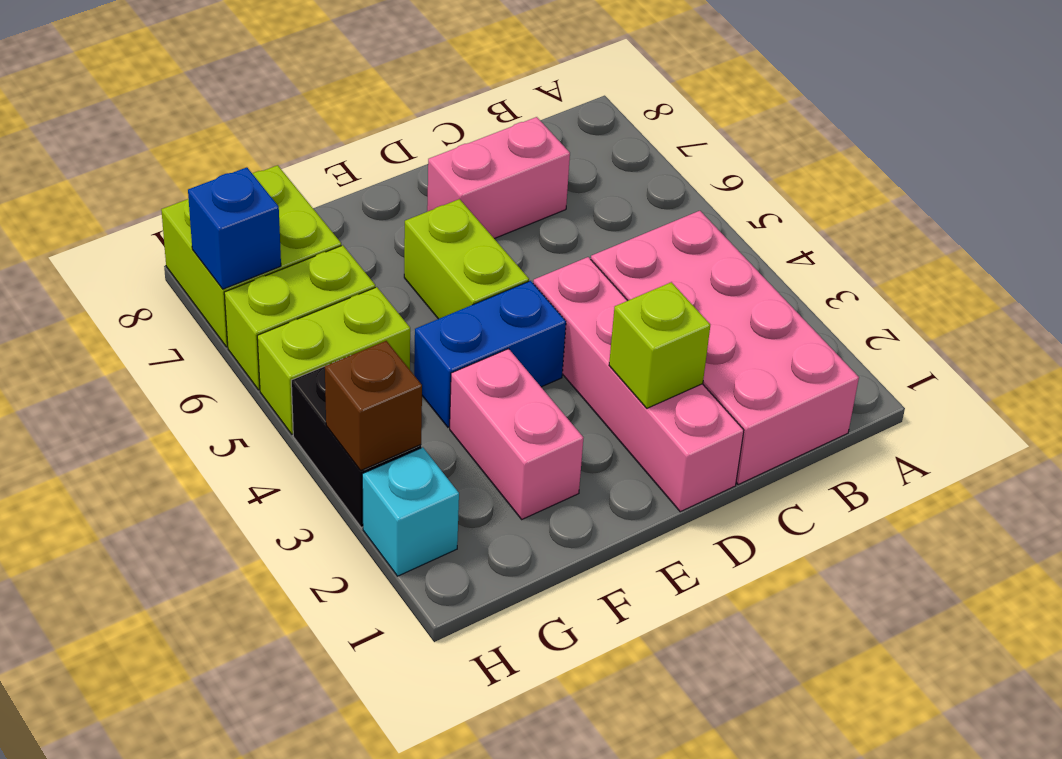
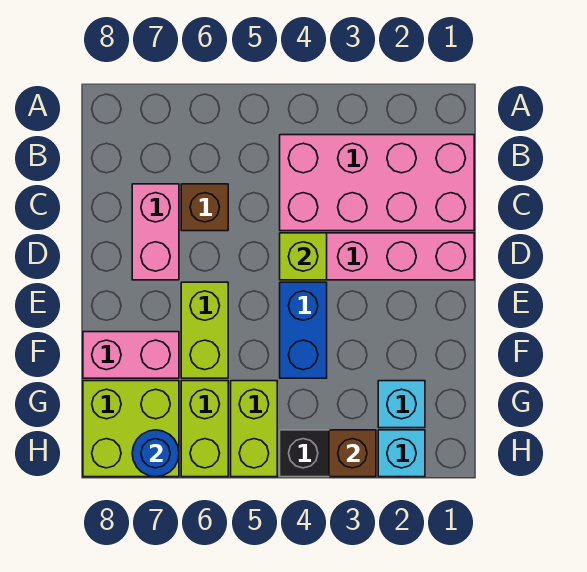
none -> brown 1x1 brick [181,184,228,231]
lime 1x1 brick [609,282,710,408] -> lime 1x1 brick moved to [280,233,327,280]
lime 1x2 brick [404,199,529,319] -> lime 1x2 brick turned to [181,282,228,378]
pink 1x2 brick [450,349,583,519] -> pink 1x2 brick moved to [83,332,179,378]
none -> cyan 1x1 brick [378,381,425,428]
blue 1x1 brick [188,167,281,289] -> blue 1x1 round brick [132,430,179,477]

